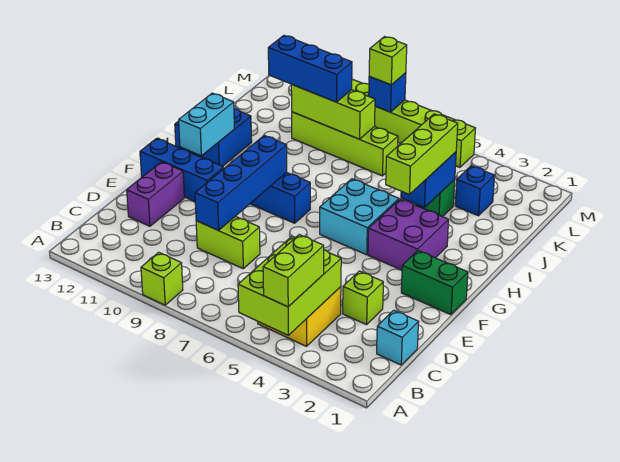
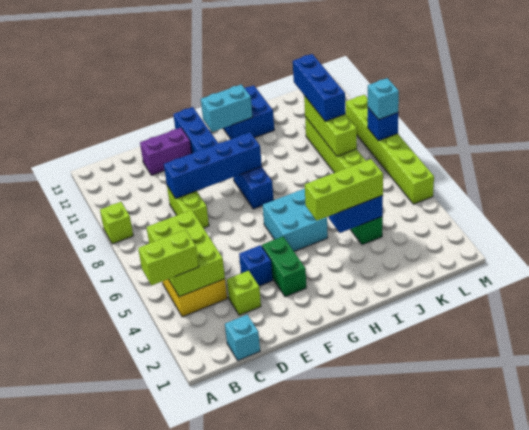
lime 2x3 brick [238,237,341,335] -> lime 2x3 brick turned to [146,210,225,297]
green 1x2 brick [401,251,468,315] -> green 1x2 brick moved to [262,236,306,297]
purple 2x2 brick [368,199,449,270] -> none
blue 1x1 brick [455,166,495,216] -> blue 1x1 brick moved to [239,245,273,286]
lime 1x1 brick [369,37,407,85] -> cyan 1x1 brick [368,78,399,120]

